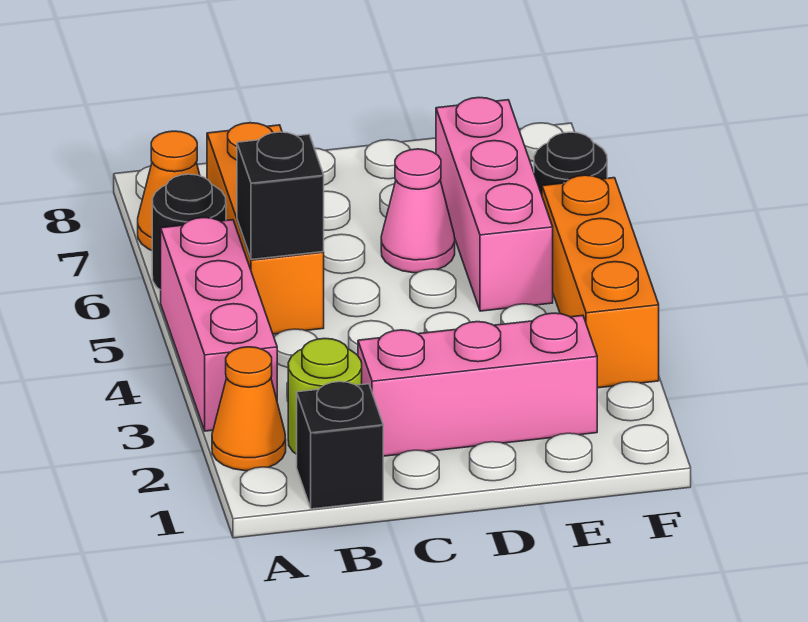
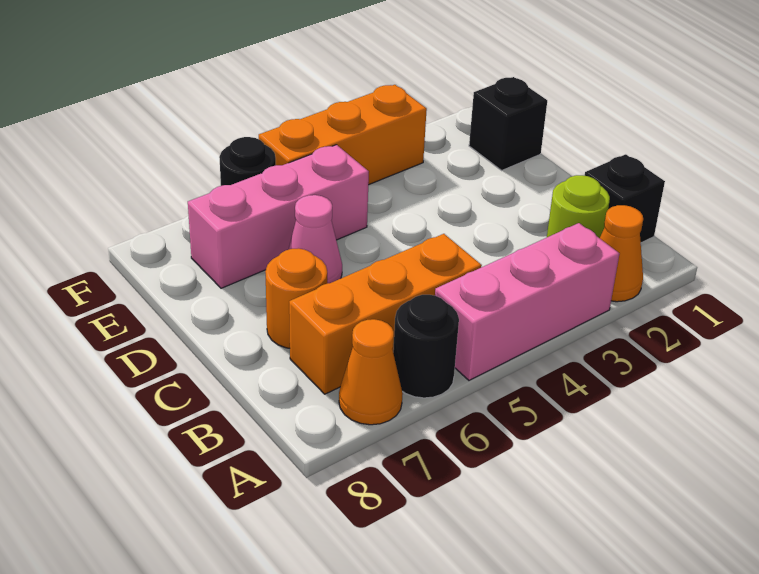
black 1x1 brick [237,132,324,260] -> black 1x1 brick moved to [469,77,547,170]
pink 1x3 brick [358,313,597,456] -> none
none -> orange 1x1 round brick [265,248,327,348]

